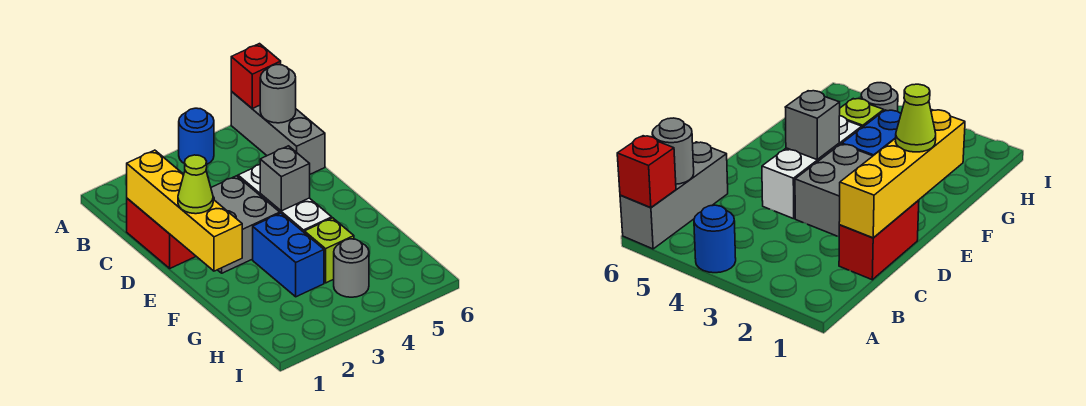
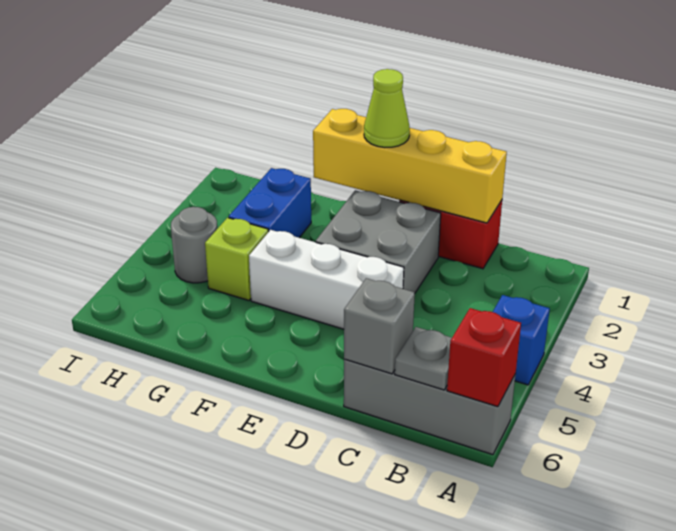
blue 1x1 round brick [179,108,214,164] -> blue 1x1 brick [493,295,550,385]
grey 1x1 round brick [260,65,296,123] -> grey 1x1 plate [395,327,452,390]
grey 1x1 brick [260,146,310,211] -> grey 1x1 brick moved to [344,278,415,374]
blue 1x2 brick [253,213,324,297] -> blue 1x2 brick turned to [229,168,311,238]

